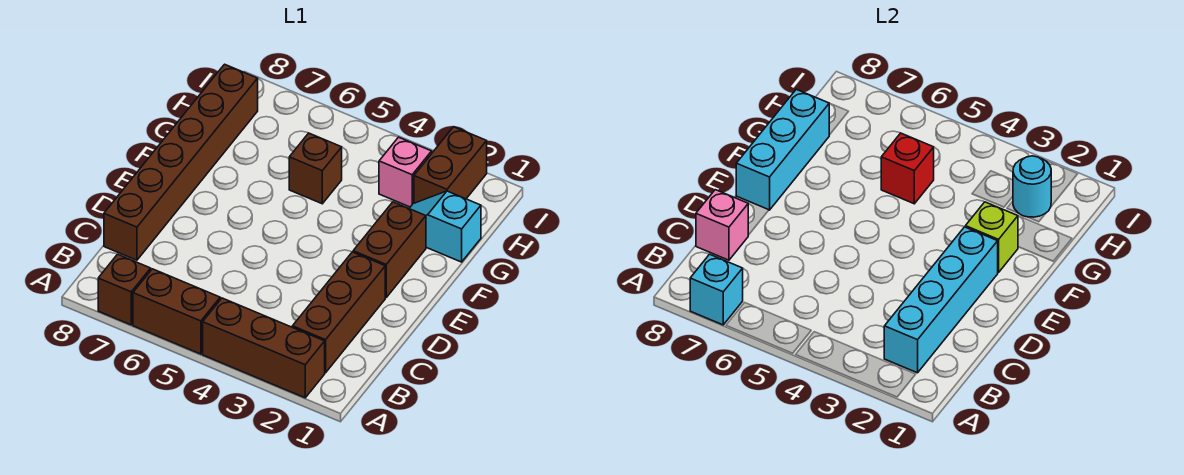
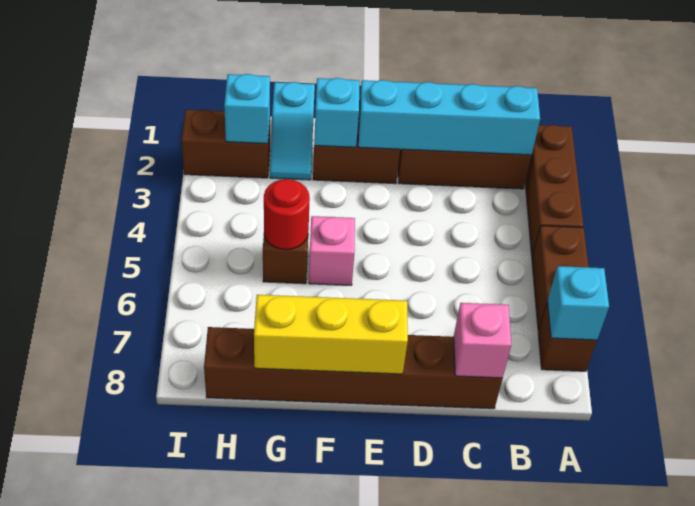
cyan 1x3 brick [736,89,829,210] -> yellow 1x3 brick [254,295,408,374]
lime 1x1 brick [965,202,1018,273] -> cyan 1x1 brick [314,78,359,147]
red 1x1 brick [881,133,934,204] -> red 1x1 round brick [264,179,310,250]
cyan 1x1 round brick [1013,156,1051,217] -> cyan 1x1 brick [224,74,270,144]
pink 1x1 brick [379,137,432,207] -> pink 1x1 brick moved to [309,216,355,285]

